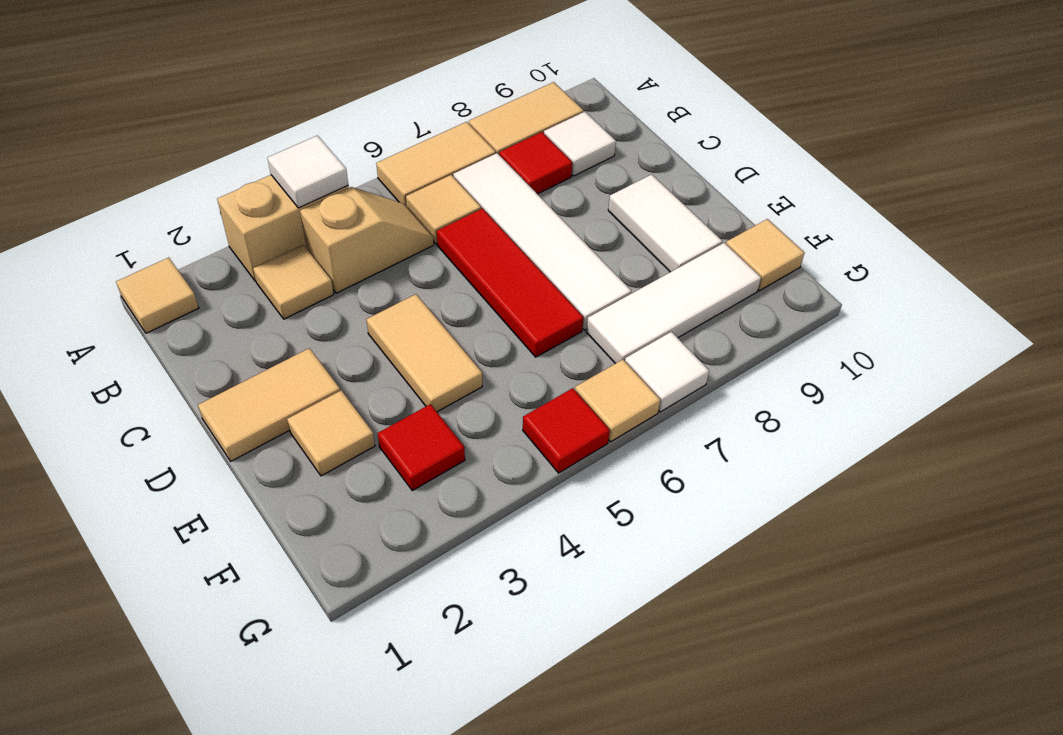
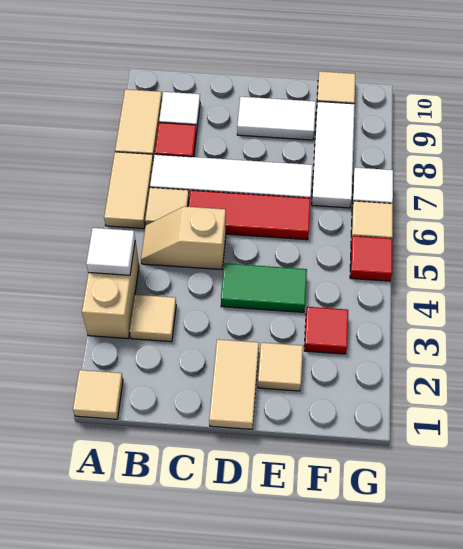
tan 1x2 slope [300,187,434,293] -> tan 1x2 slope turned to [141,206,226,270]
tan 1x2 tile [366,294,482,412] -> green 1x2 tile [221,263,307,312]

